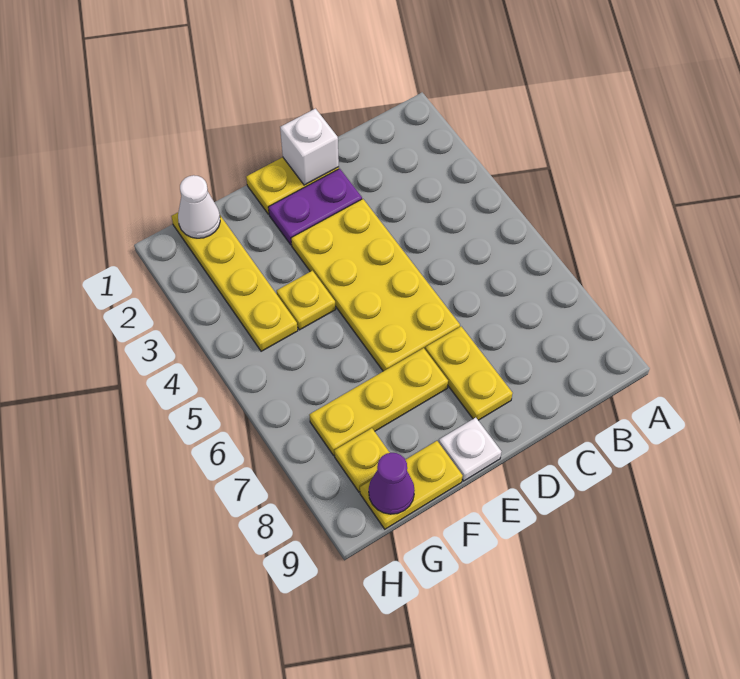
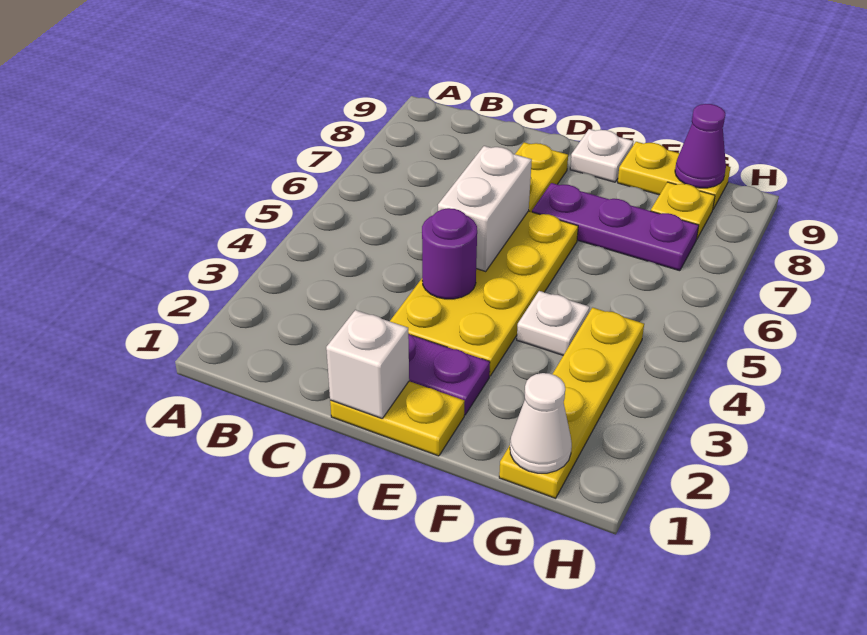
none -> purple 1x1 round brick [422,208,477,299]
none -> white 1x2 brick [438,146,532,271]
yellow 1x3 plate [309,348,448,455] -> purple 1x3 plate [532,183,699,271]
yellow 1x1 plate [277,271,336,330] -> white 1x1 plate [517,291,590,355]

